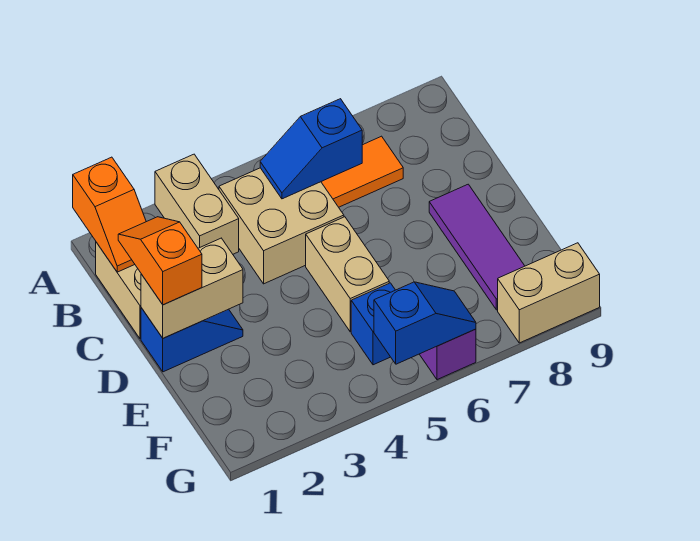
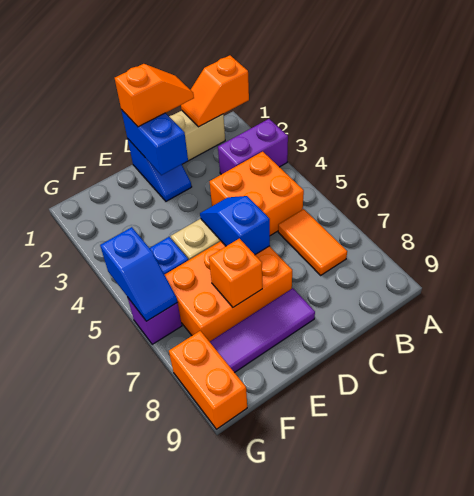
tan 1x2 brick [155,154,239,254] -> purple 1x2 brick [218,119,288,174]
tan 2x2 brick [219,168,344,284] -> orange 2x2 brick [210,152,304,236]
blue 1x2 slope [260,99,362,199] -> blue 1x2 slope moved to [200,196,270,255]
tan 1x2 brick [141,238,243,338] -> blue 1x2 brick [121,110,188,175]
none -> orange 2x3 brick [165,241,292,342]
none -> orange 1x1 brick [209,239,262,307]
tan 1x2 brick [498,243,600,343] -> orange 1x2 brick [169,331,247,429]

